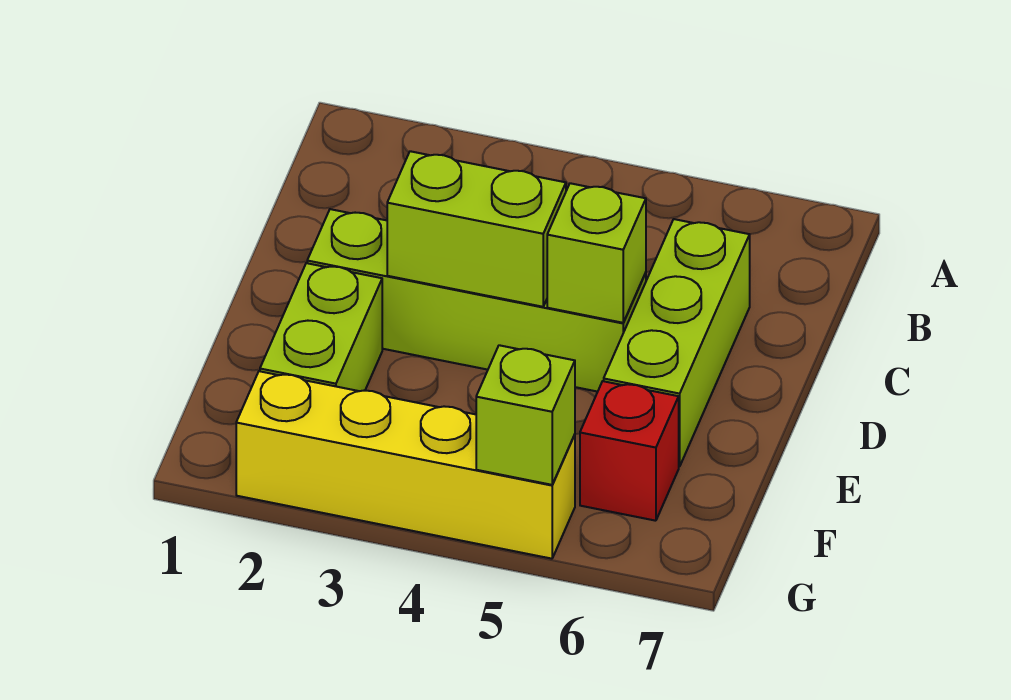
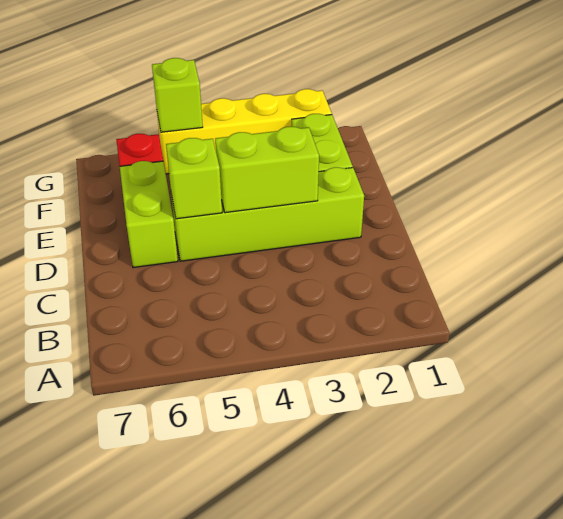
lime 1x3 brick [604,219,750,467] -> lime 1x2 brick [120,161,178,268]

